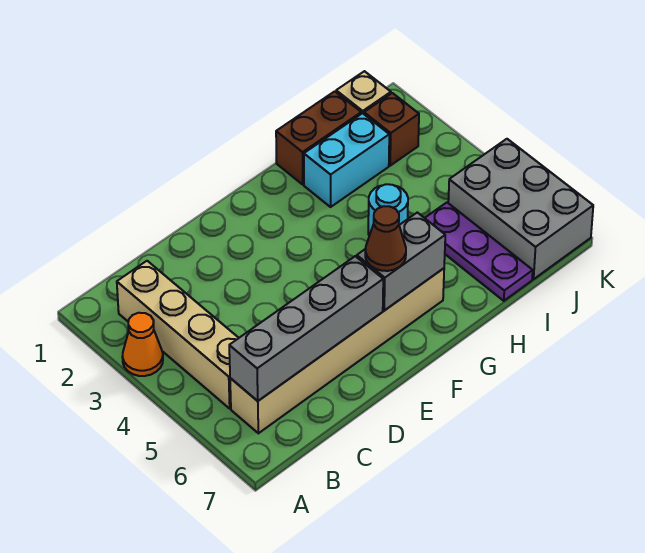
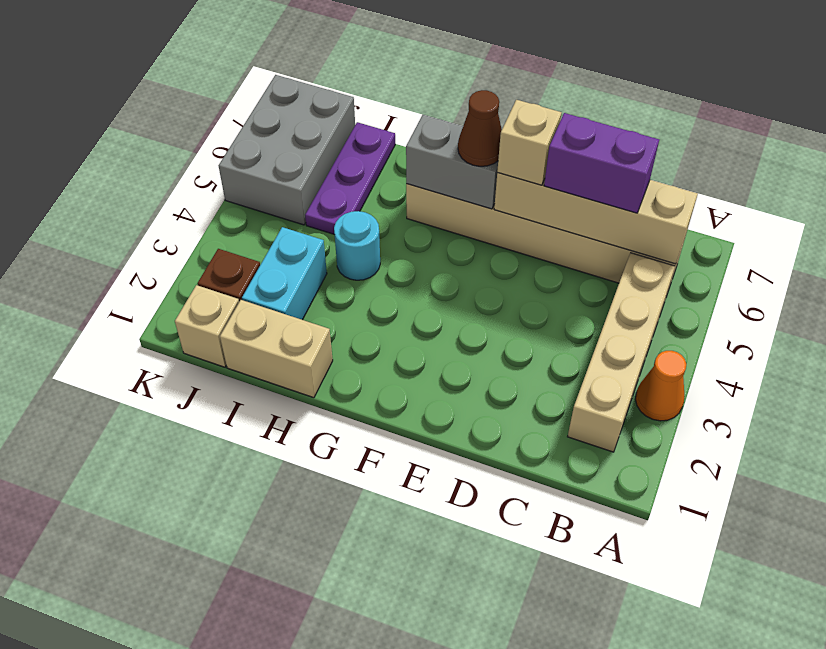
grey 1x4 brick [229,256,383,401] -> tan 1x4 brick [494,173,698,264]
none -> purple 1x2 brick [544,113,659,213]
none -> tan 1x1 brick [497,100,562,185]
brown 1x2 brick [276,91,361,184] -> tan 1x2 brick [220,300,333,398]
cyan 1x2 brick [304,113,389,207] -> cyan 1x2 brick turned to [242,227,327,320]

